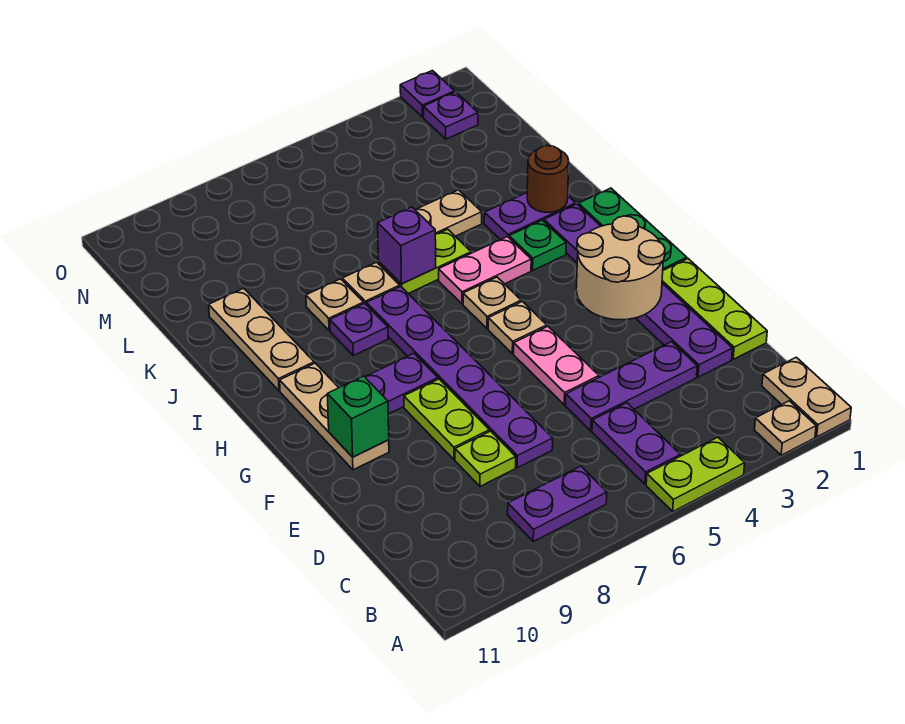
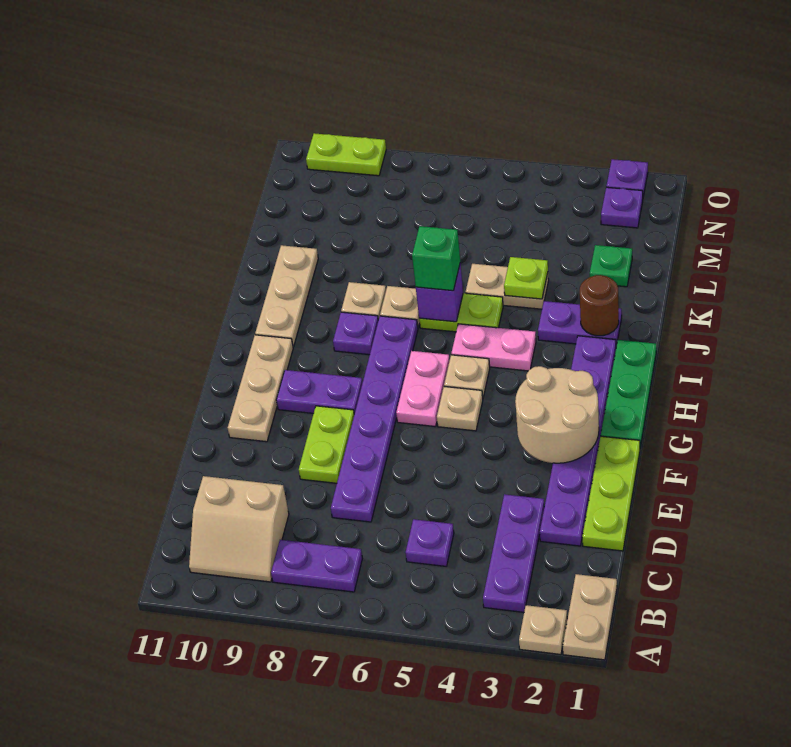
lime 1x2 plate [646,437,745,511] -> lime 1x2 plate moved to [306,133,386,176]
purple 1x2 plate [592,403,680,484] -> purple 1x1 plate [406,519,454,566]
none -> tan 2x2 slope [189,476,289,582]
purple 1x3 plate [566,342,697,431] -> purple 1x3 plate turned to [483,494,544,612]
lime 1x1 plate [455,431,516,486] -> lime 1x1 plate moved to [504,257,548,299]
pink 1x2 plate [514,326,599,405] -> pink 1x2 plate moved to [396,351,450,427]
green 1x1 brick [327,376,389,457] -> green 1x1 brick moved to [412,226,460,291]
green 1x1 plate [509,220,566,270] -> green 1x1 plate moved to [590,245,632,287]

